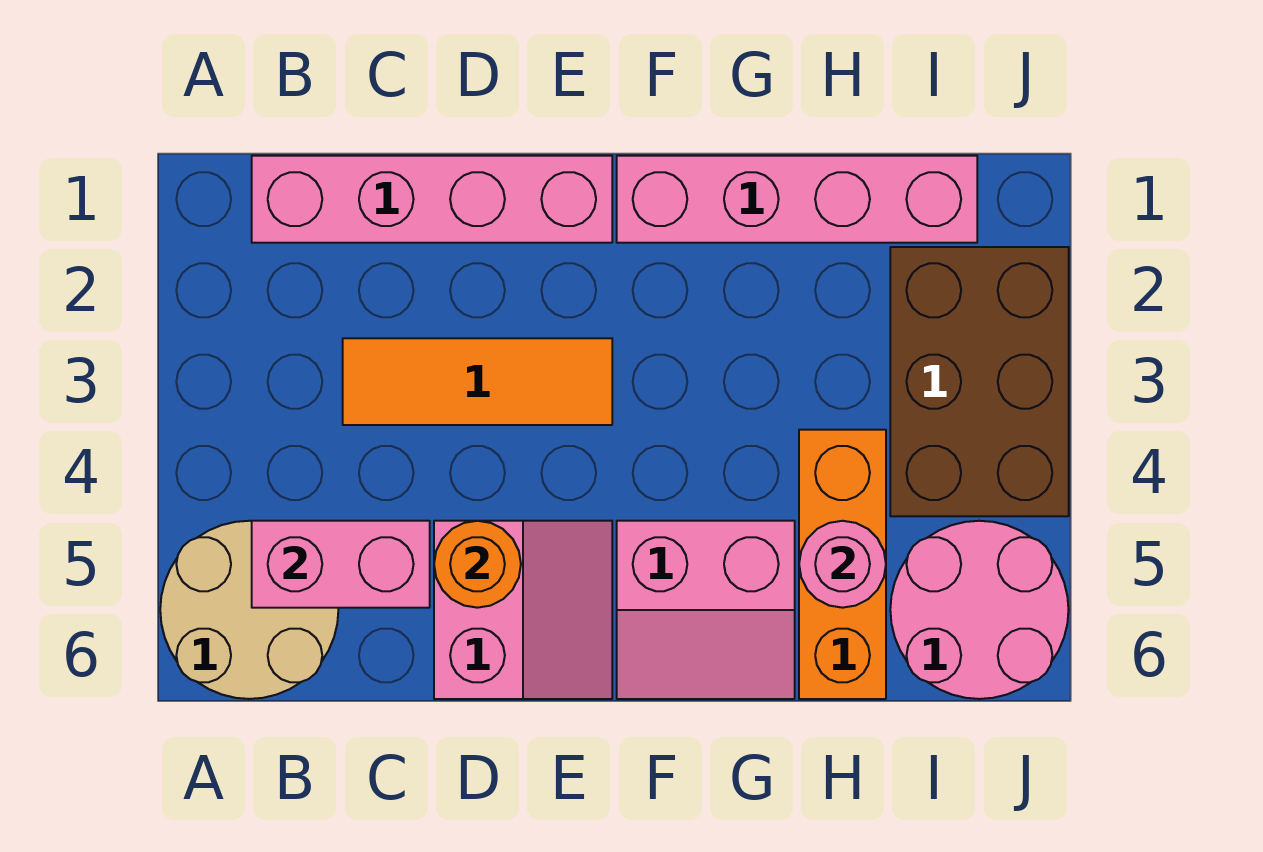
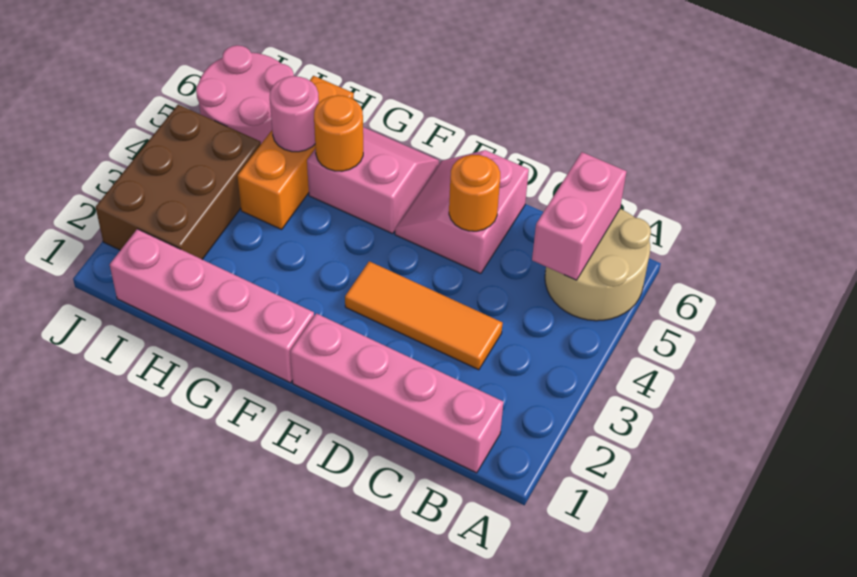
pink 1x2 brick [252,521,430,608] -> pink 1x2 brick turned to [532,152,627,280]
none -> orange 1x1 round brick [314,95,363,171]

